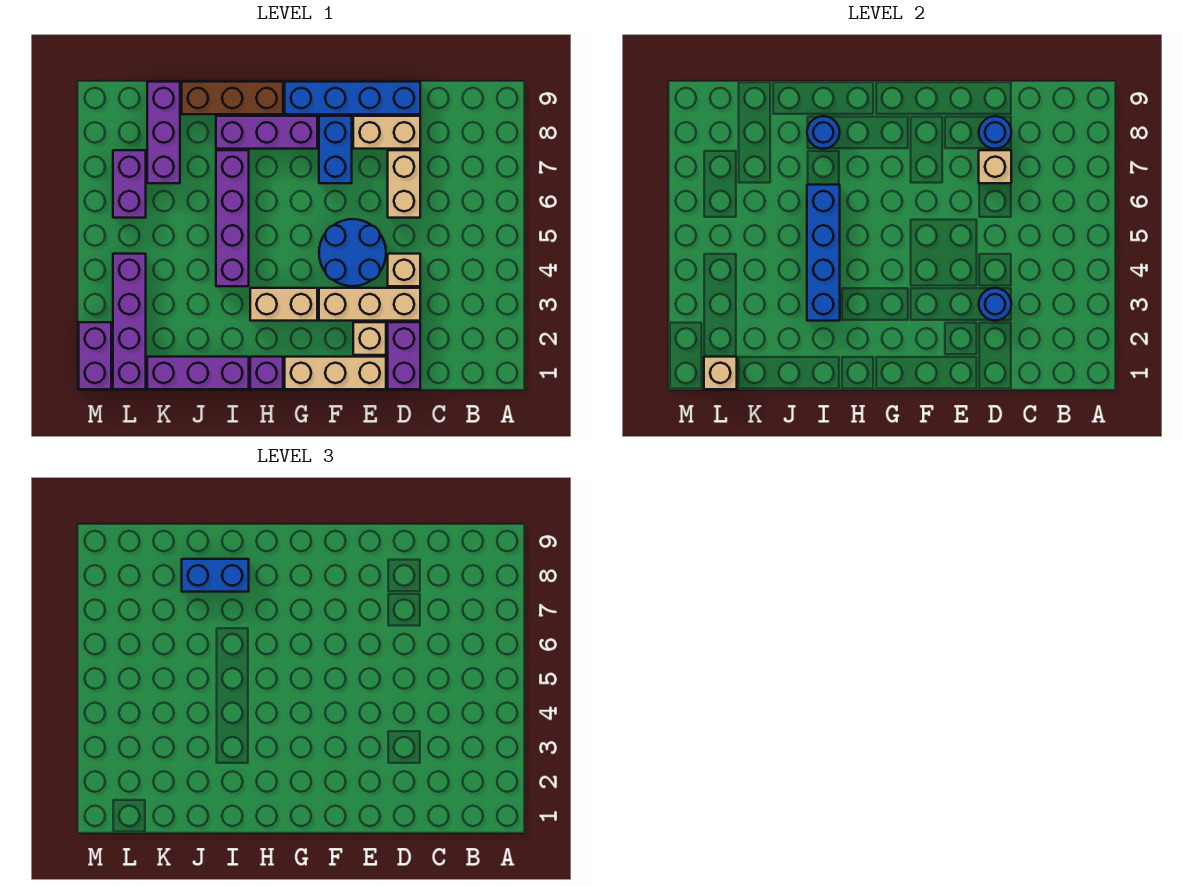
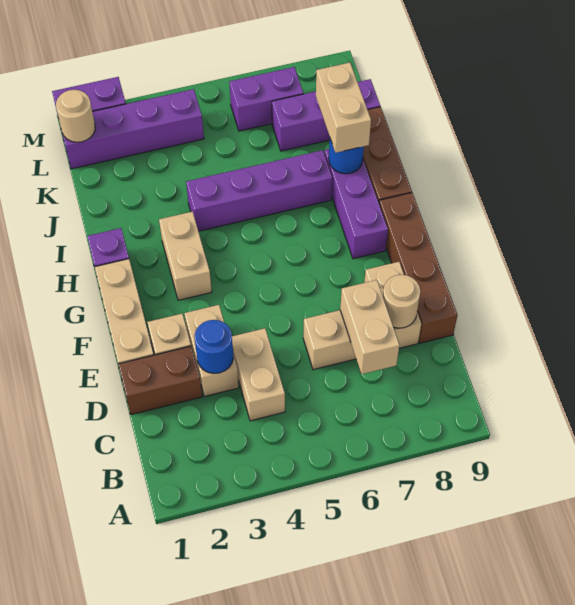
purple 1x2 brick [388,322,420,389] -> brown 1x2 brick [118,346,202,415]
tan 1x3 brick [319,288,420,321] -> tan 1x2 brick [184,305,239,397]
tan 1x1 brick [388,254,420,286] -> tan 1x2 brick [232,328,285,421]
tan 1x1 brick [979,150,1011,183] -> tan 1x2 brick [340,280,399,374]
blue 1x1 round brick [979,116,1011,149] -> tan 1x1 round brick [383,275,420,328]
blue 1x4 brick [285,82,420,114] -> brown 1x4 brick [379,193,458,343]
blue 2x2 round brick [319,219,386,286] -> none
blue 1x2 brick [319,116,352,183] -> none
purple 1x3 brick [147,357,249,389] -> none
blue 1x4 brick [807,185,840,321] -> none
blue 1x2 brick [182,559,249,592] -> tan 1x2 brick [316,63,371,153]
tan 1x1 brick [704,357,737,389] -> tan 1x1 round brick [56,90,95,142]

